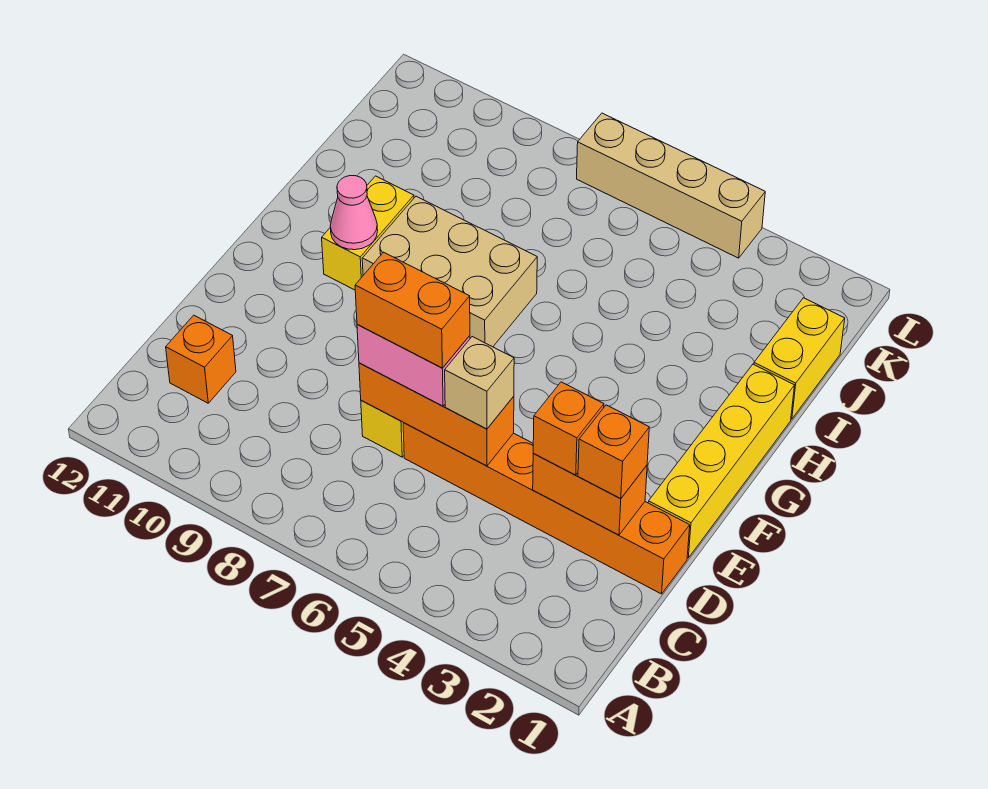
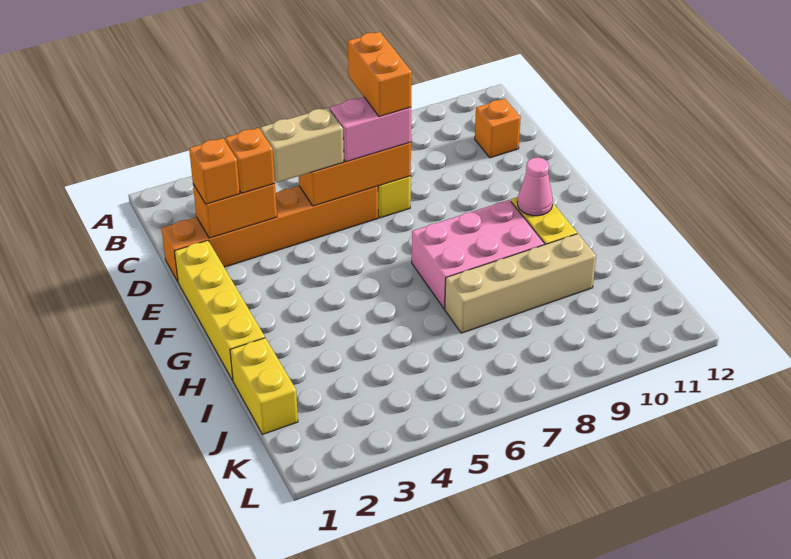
tan 1x1 brick [445,337,514,429] -> tan 1x2 brick [261,108,344,183]
orange 1x2 brick [355,252,470,368] -> orange 1x2 brick turned to [348,32,412,116]
tan 2x3 brick [362,196,537,347] -> pink 2x3 brick [412,200,544,309]
tan 1x4 brick [577,113,765,258] -> tan 1x4 brick moved to [445,234,596,333]

